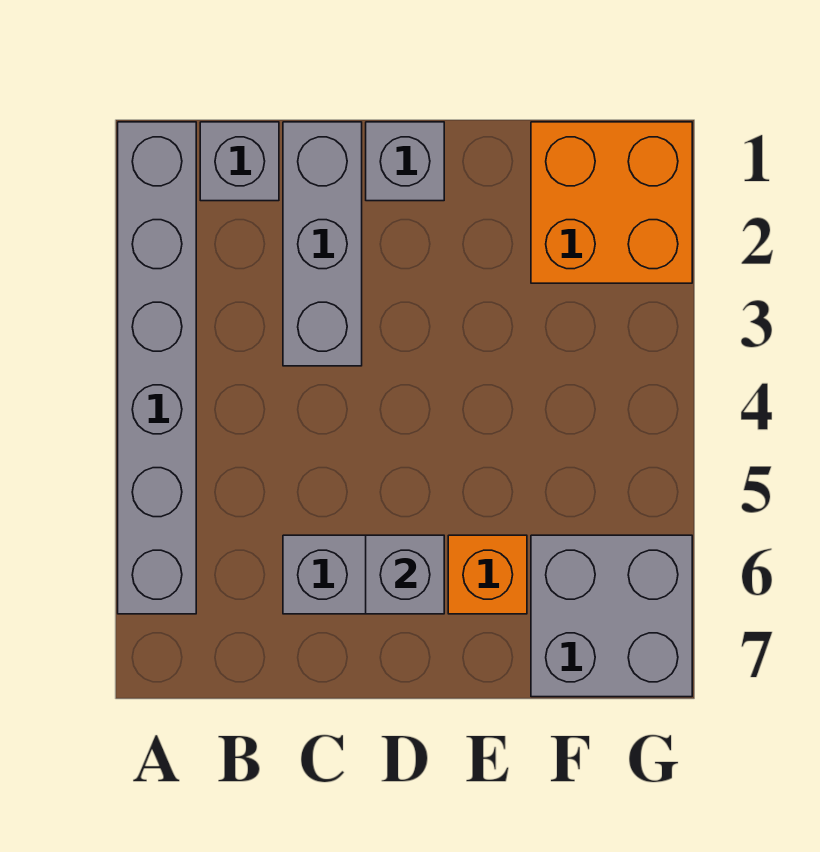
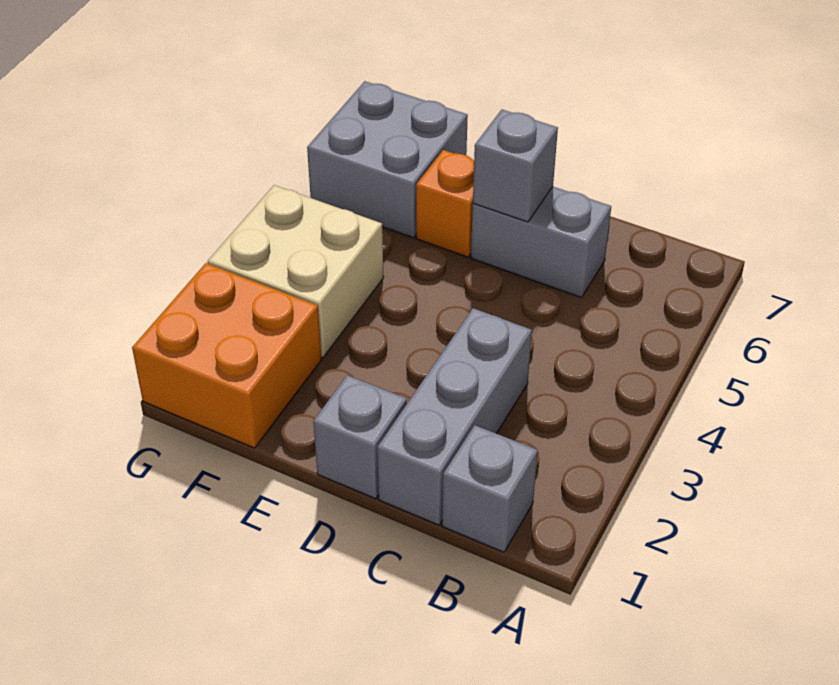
grey 1x6 brick [118,122,196,614] -> none
none -> tan 2x2 brick [207,185,384,358]

